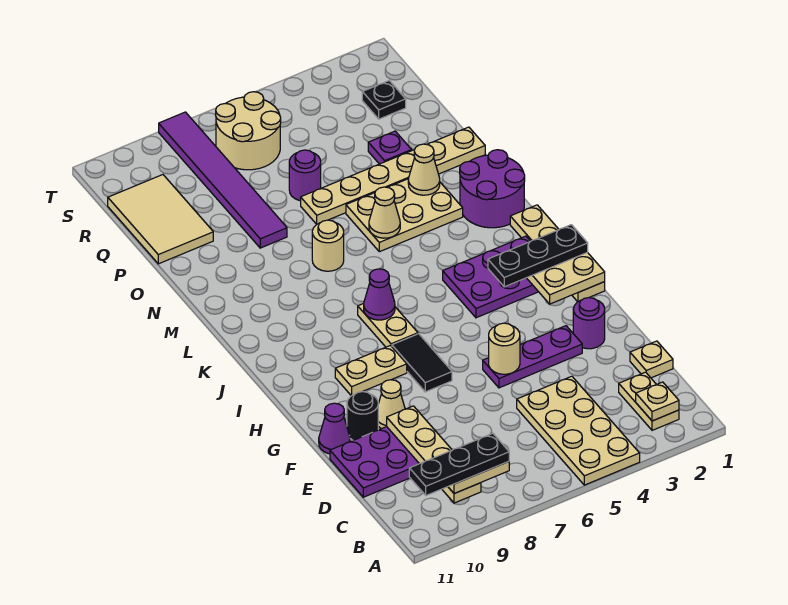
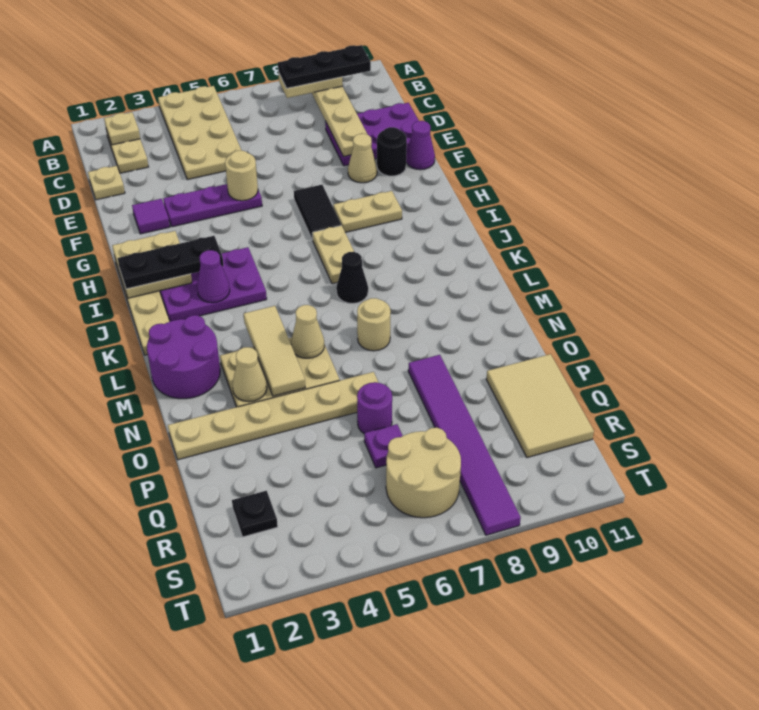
purple 1x1 round brick [573,298,605,349] -> purple 1x1 tile [132,199,170,234]
purple 1x1 cone [364,269,395,320] -> purple 1x1 cone moved to [197,250,230,303]
none -> black 1x1 cone [336,252,368,303]
none -> tan 1x3 tile [244,306,305,396]
purple 1x1 plate [368,131,412,164] -> purple 1x1 plate moved to [364,424,402,468]

